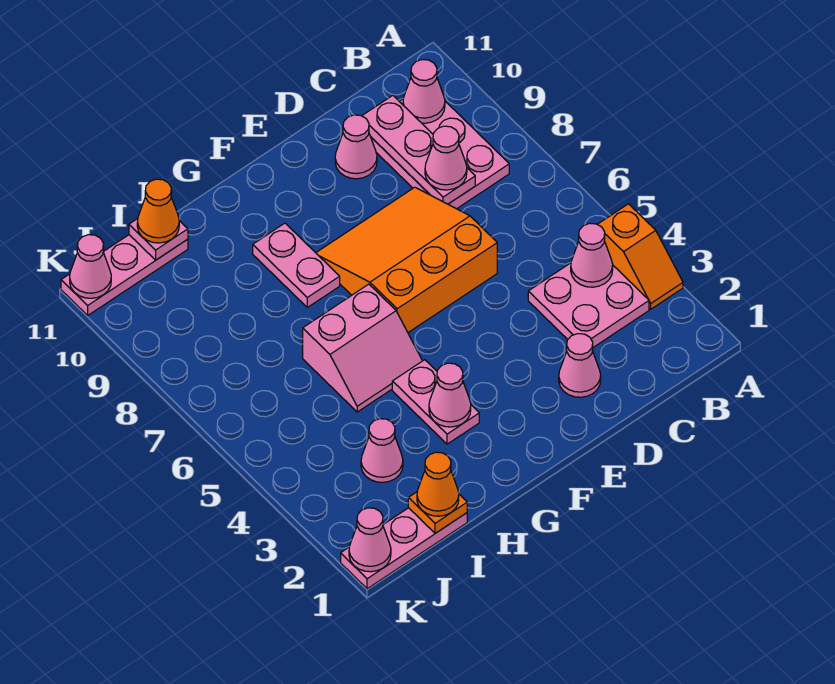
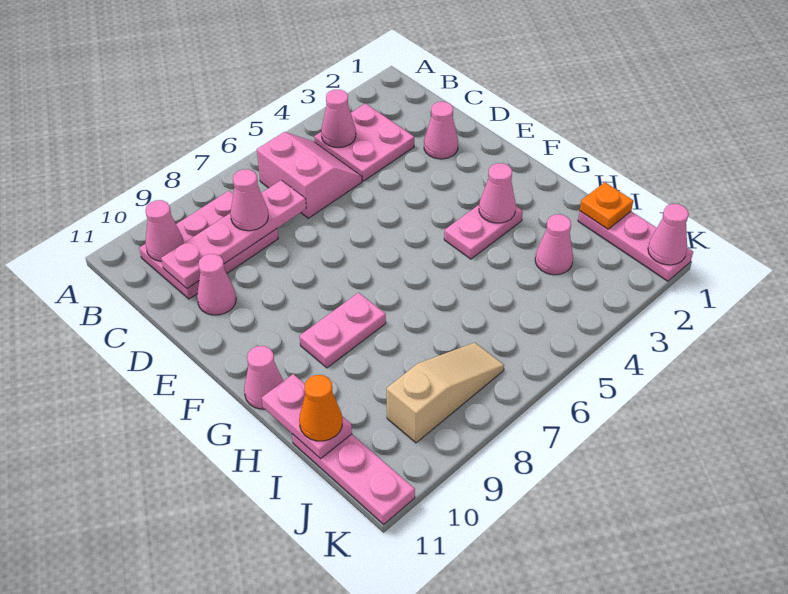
orange 1x2 slope [598,204,683,309] -> none
pink 1x3 plate [362,95,475,204] -> pink 1x4 plate [161,180,306,289]
orange 3x3 slope [316,187,497,332] -> none
pink 2x2 slope [303,284,422,412] -> pink 2x2 slope moved to [257,132,362,218]
orange 1x1 cone [417,452,459,516] -> none
pink 1x1 plate [129,219,188,260] -> pink 1x2 plate [262,374,352,459]
none -> tan 1x3 slope [387,343,504,443]
pink 1x1 cone [70,235,111,298] -> pink 1x1 cone moved to [244,346,283,409]

